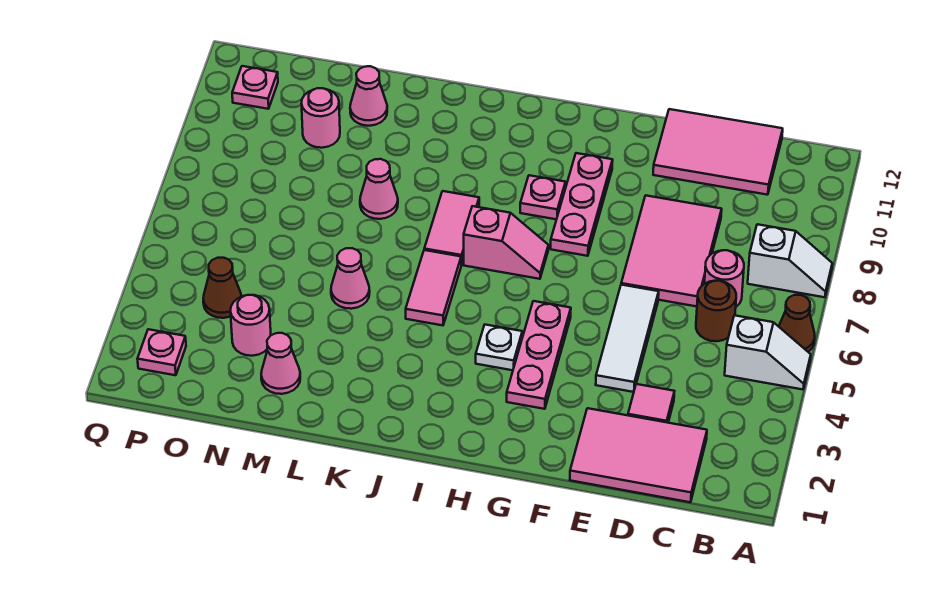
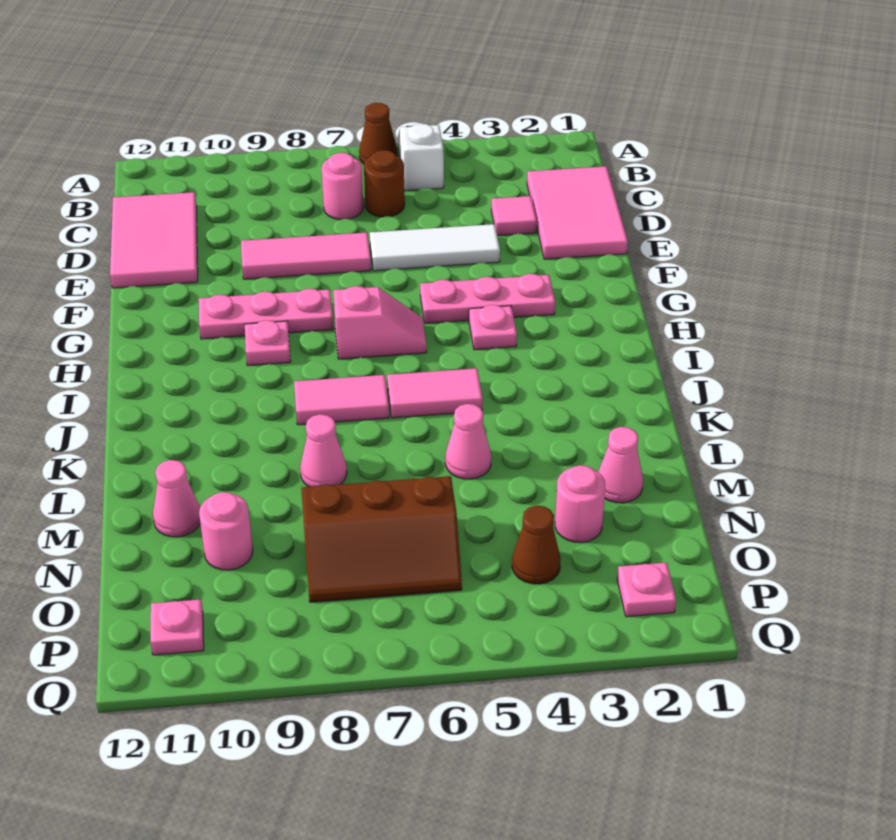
white 1x2 slope [748,224,832,297] -> none
pink 2x3 tile [621,196,722,306] -> pink 1x3 tile [241,233,371,279]
white 1x1 plate [476,325,522,370] -> pink 1x1 plate [469,305,517,350]
pink 1x2 slope [464,206,548,279] -> pink 1x2 slope turned to [333,286,427,359]
none -> brown 2x3 slope [301,476,462,602]

